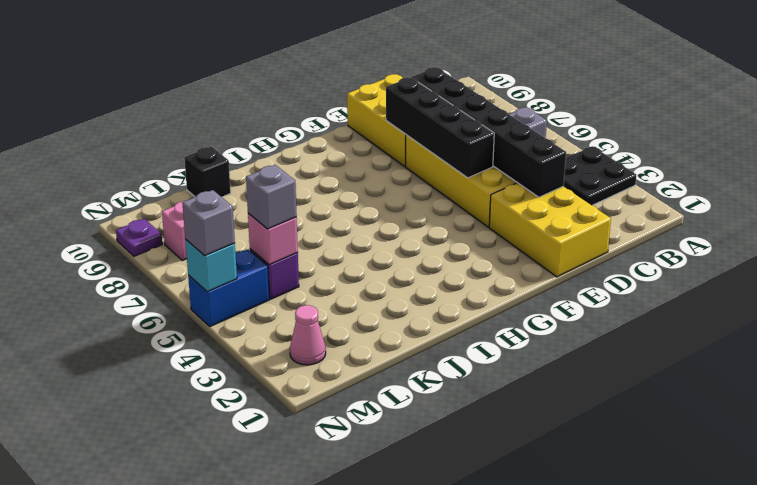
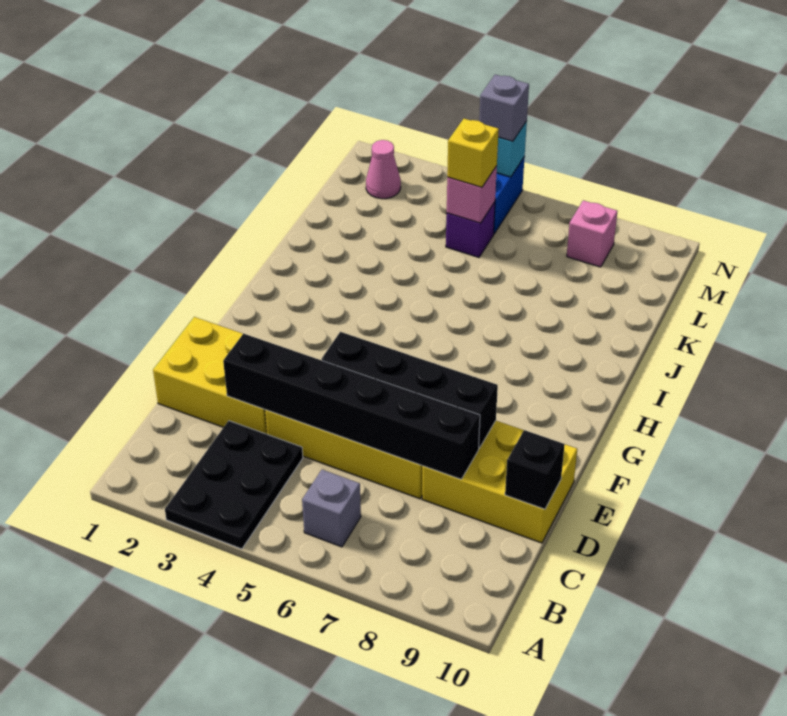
black 2x2 plate [564,146,636,205] -> black 2x3 plate [165,421,303,549]
black 1x1 brick [184,146,231,197] -> black 1x1 brick moved to [505,430,565,509]
grey 1x1 brick [246,165,297,229] -> yellow 1x1 brick [447,119,499,187]
purple 1x1 plate [116,219,162,256] -> none

